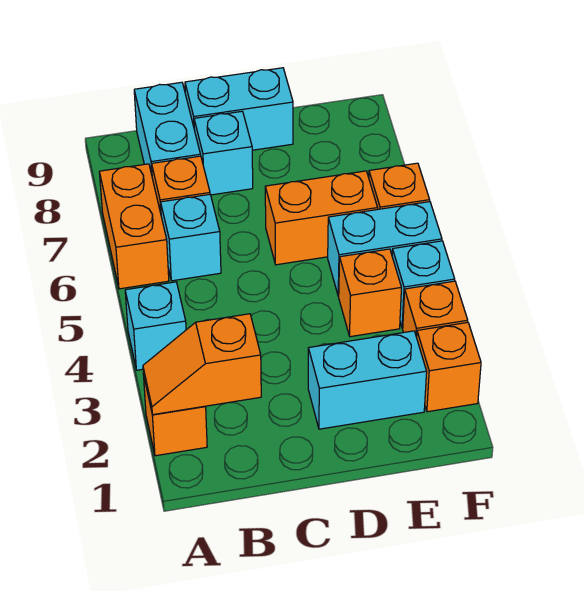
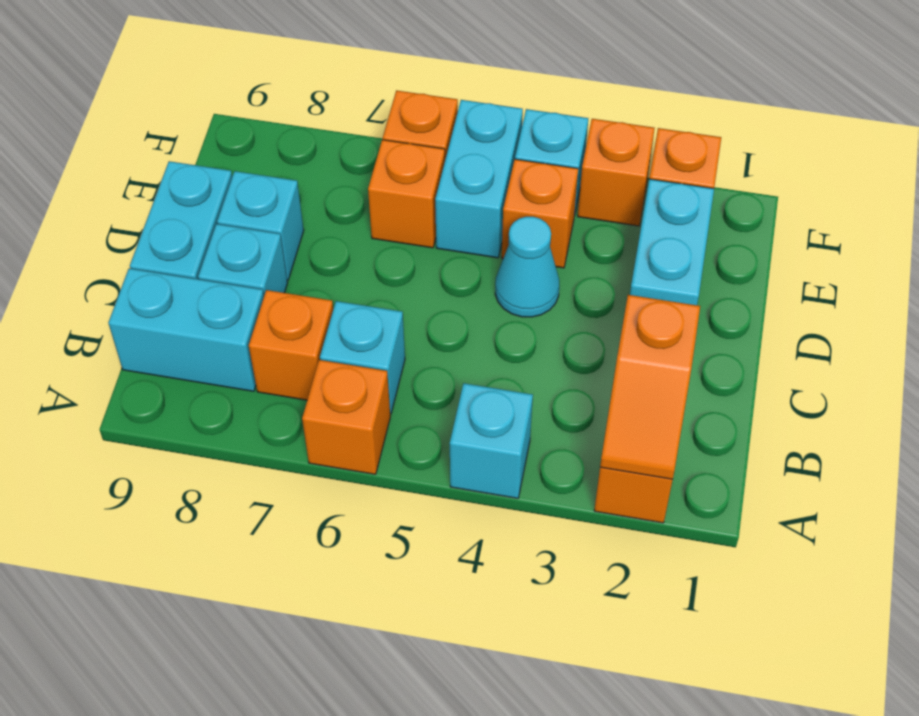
orange 1x2 brick [99,164,169,289] -> orange 1x1 brick [302,360,390,474]
none -> cyan 1x1 cone [495,217,559,317]
orange 1x2 brick [265,171,378,265] -> orange 1x1 brick [368,140,445,248]
none -> cyan 1x1 brick [217,171,304,280]

